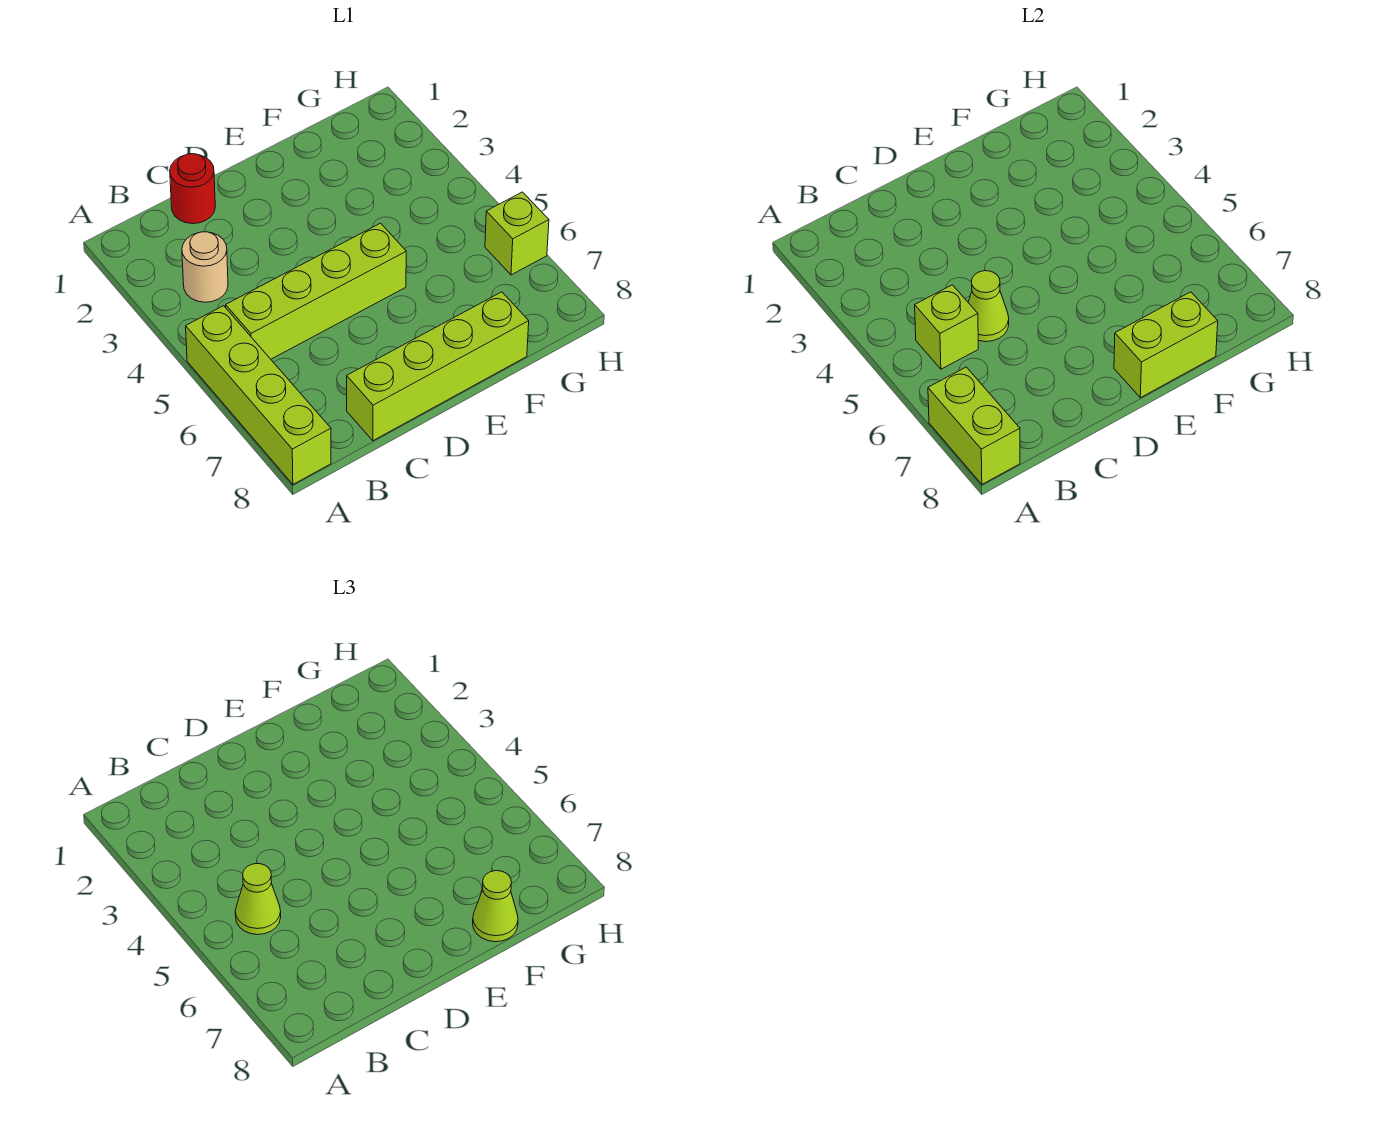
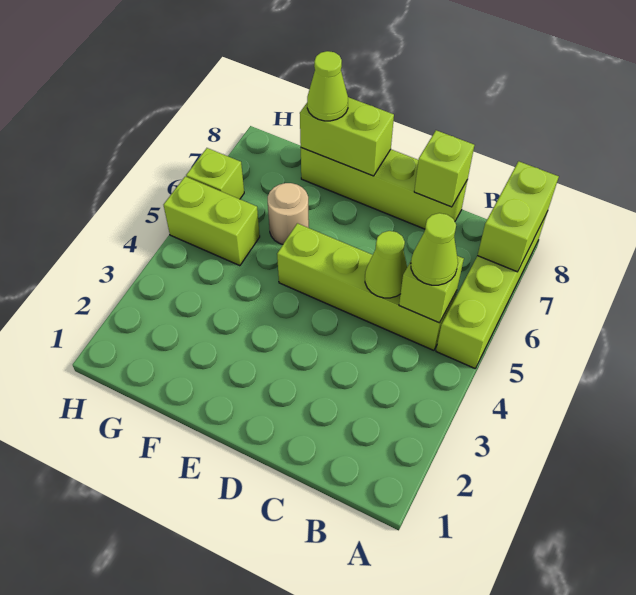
tan 1x1 round brick [182,232,228,302] -> tan 1x1 round brick moved to [268,183,309,244]
red 1x1 round brick [170,154,215,224] -> none
none -> lime 1x1 brick [414,130,474,207]
none -> lime 1x2 brick [164,177,260,266]

